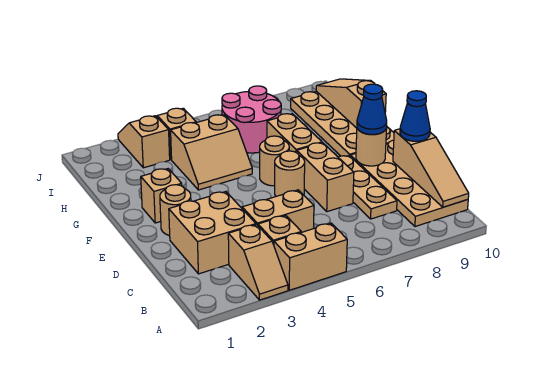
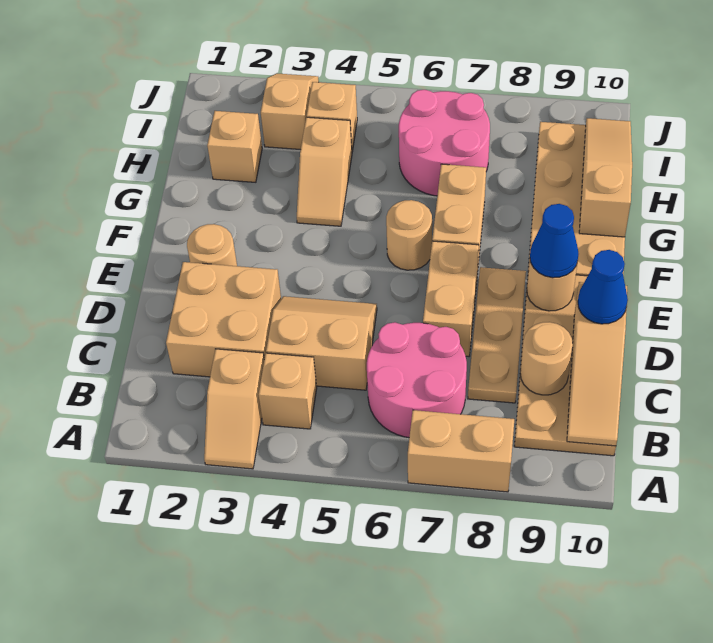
tan 1x2 brick [274,223,347,290] -> tan 1x2 brick moved to [408,410,514,492]
none -> pink 2x2 round brick [367,322,467,438]
tan 1x1 round brick [275,151,305,196] -> tan 1x1 round brick moved to [520,322,573,395]
tan 1x1 brick [141,169,182,223] -> tan 1x1 brick moved to [207,111,262,182]
tan 2x2 slope [171,115,252,190] -> tan 1x2 slope [297,117,352,226]

